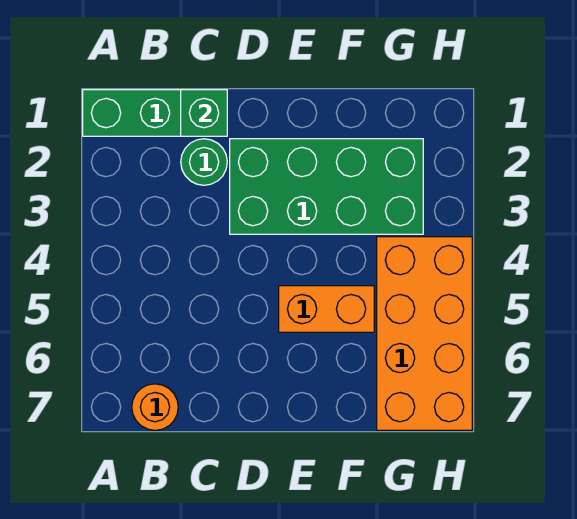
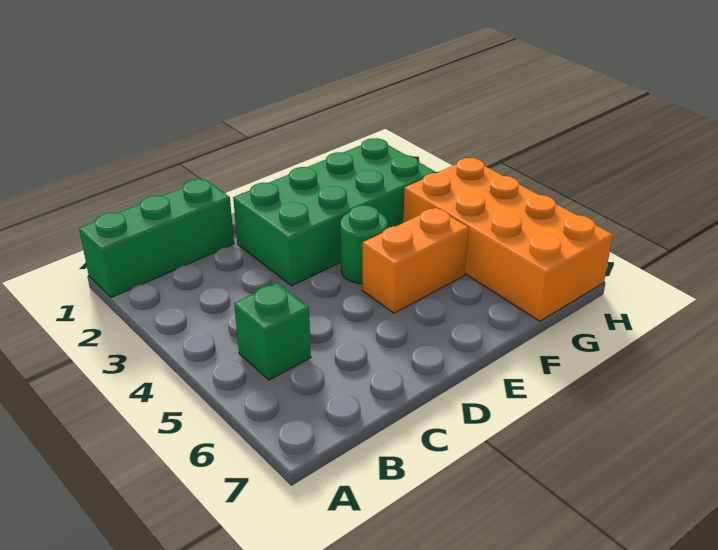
orange 1x1 round brick [132,384,178,430] -> none
green 1x1 brick [181,90,227,136] -> green 1x1 brick moved to [234,283,311,380]
green 1x1 round brick [181,139,227,185] -> green 1x1 round brick moved to [340,205,388,284]

